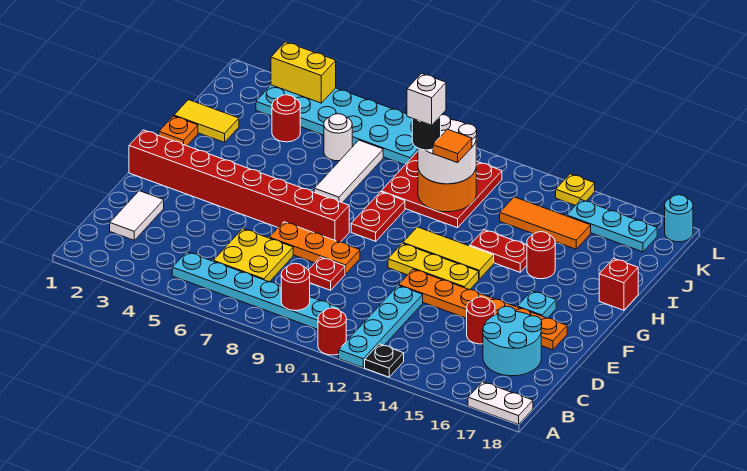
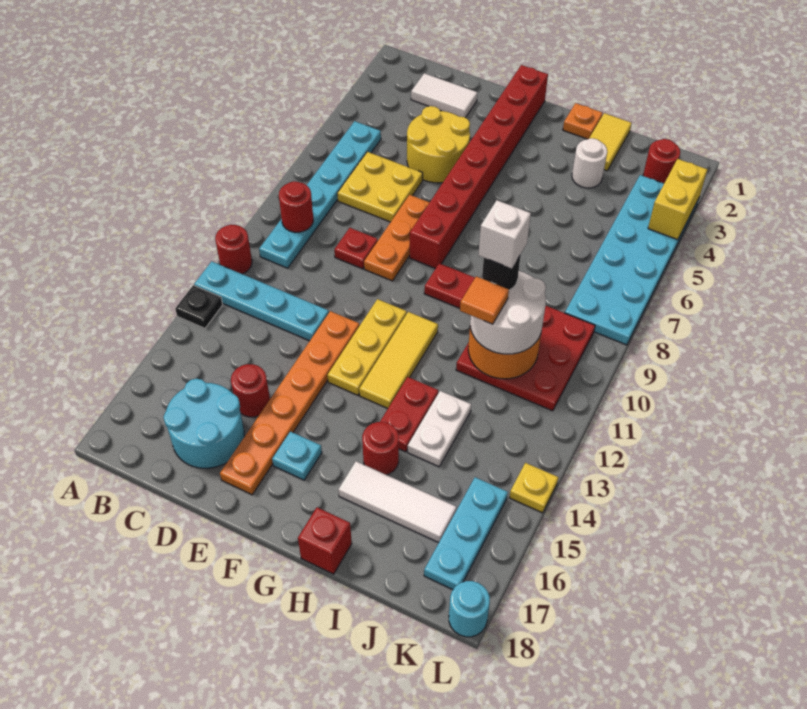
white 1x2 plate [468,382,533,425] -> white 1x2 plate moved to [408,391,471,467]
none -> yellow 2x2 round brick [407,106,470,183]
white 1x3 tile [314,140,383,203] -> white 1x3 tile moved to [338,461,456,543]
red 1x1 round brick [272,95,300,142] -> red 1x1 round brick moved to [643,139,680,183]
white 1x1 round brick [324,114,352,161] -> white 1x1 round brick moved to [572,138,607,188]
orange 1x3 tile [500,197,591,249] -> none

